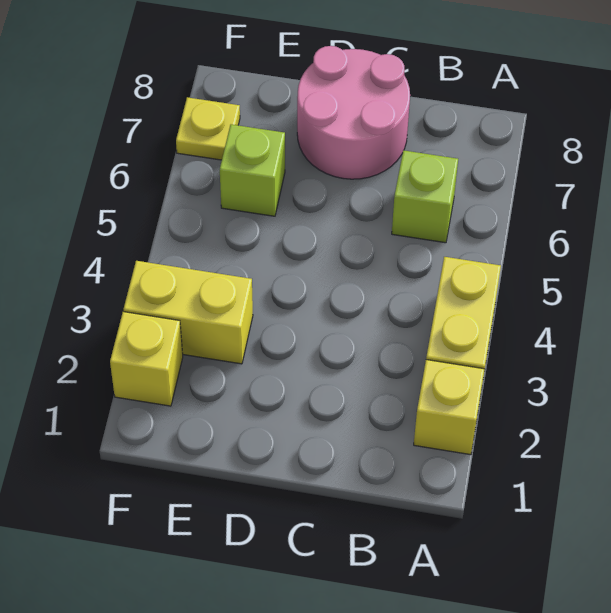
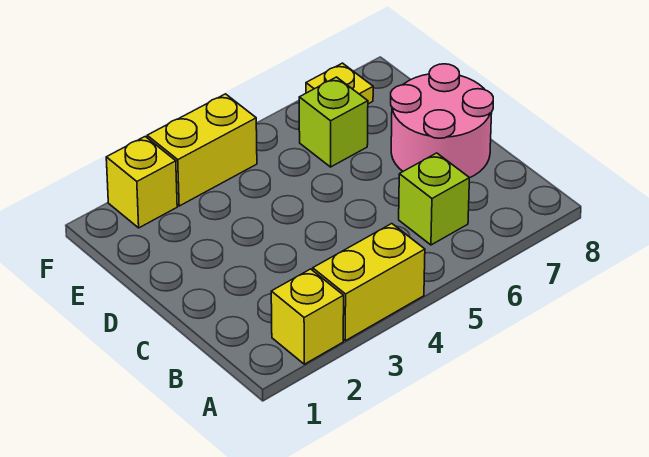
yellow 1x2 brick [124,261,253,364] -> yellow 1x2 brick turned to [147,94,257,206]

